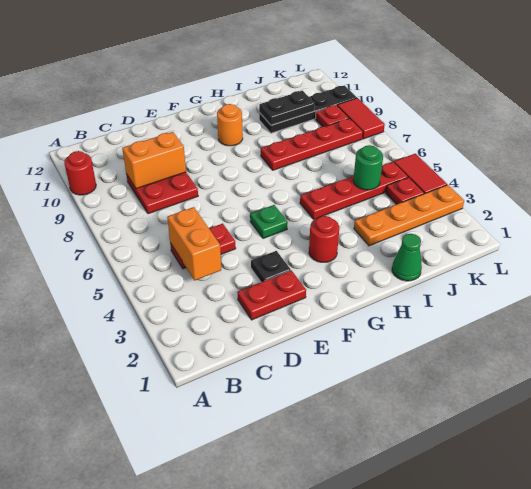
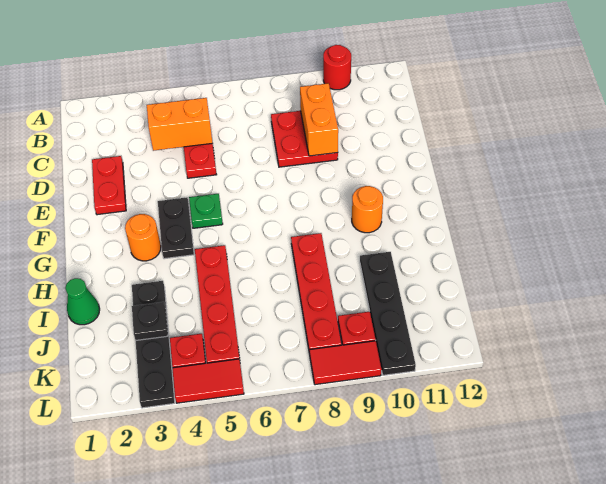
black 1x1 plate [251,251,291,282] -> black 1x1 plate moved to [132,302,168,341]
red 1x1 round brick [309,216,339,262] -> orange 1x1 round brick [125,214,161,261]
orange 1x4 plate [354,185,464,246] -> black 1x4 plate [132,281,175,408]
black 1x2 plate [259,91,315,125] -> black 1x2 plate moved to [158,197,194,259]
green 1x1 round brick [353,145,383,190] -> none

